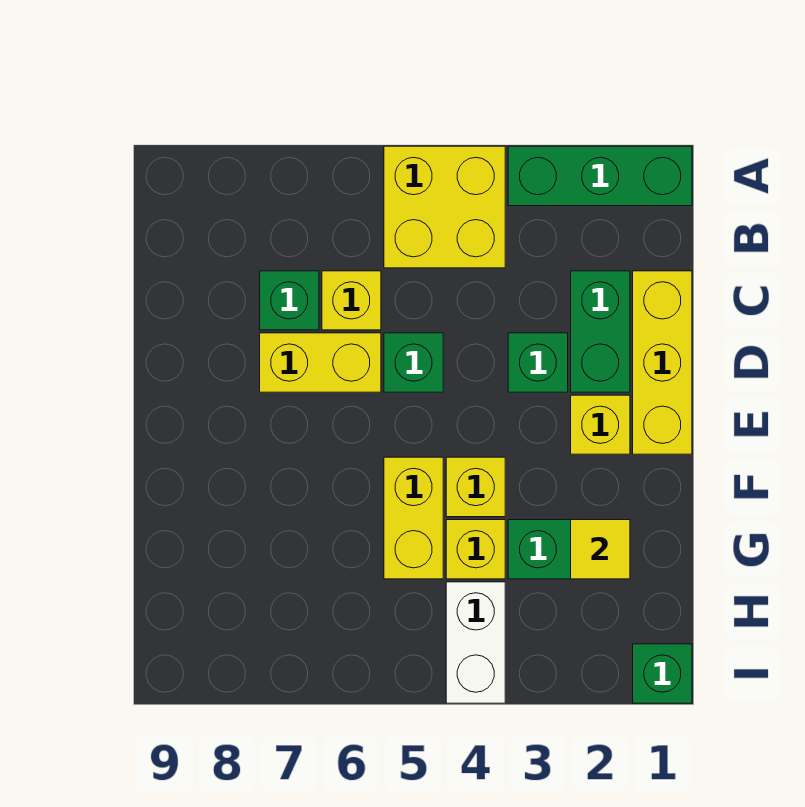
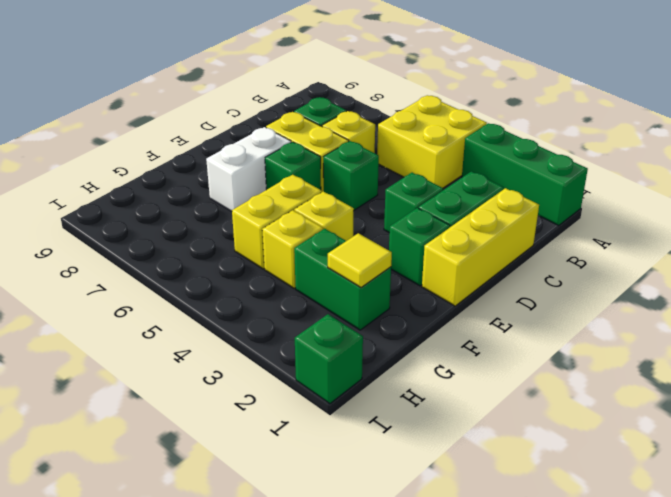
yellow 1x1 brick [571,395,630,454] -> green 1x1 brick [389,208,450,286]
none -> green 1x1 brick [265,142,321,190]
white 1x2 brick [446,582,505,703] -> white 1x2 brick moved to [206,127,291,211]

